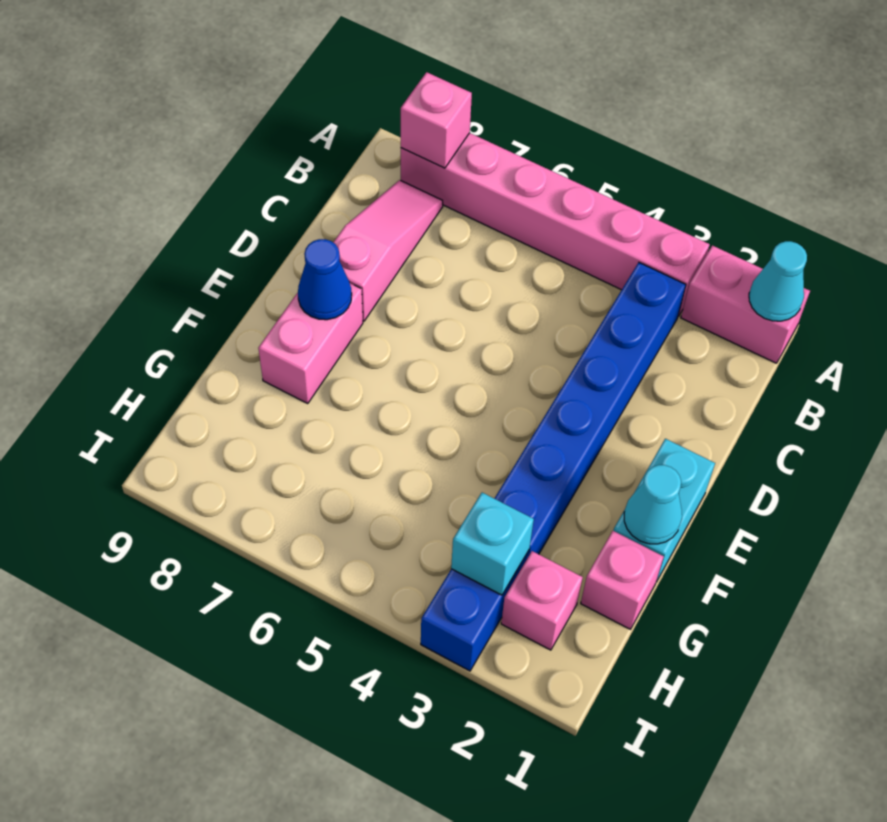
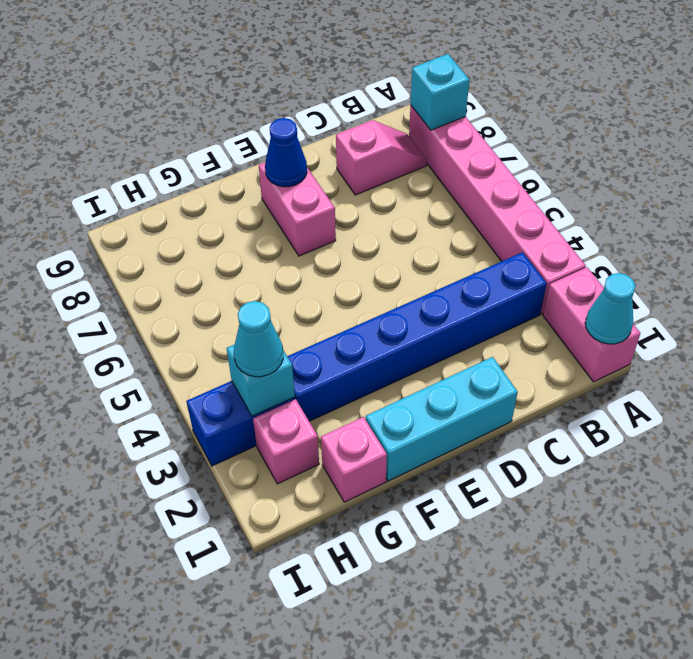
pink 1x1 brick [401,72,472,168] -> cyan 1x1 brick [411,54,469,130]
pink 1x3 slope [333,180,443,321] -> pink 1x2 slope [336,120,427,195]
cyan 1x2 brick [613,439,715,582] -> cyan 1x3 brick [366,357,518,481]
pink 1x2 brick [258,284,363,403] -> pink 1x2 brick turned to [259,163,336,256]
cyan 1x1 cone [624,465,682,544] -> cyan 1x1 cone moved to [234,301,283,377]

